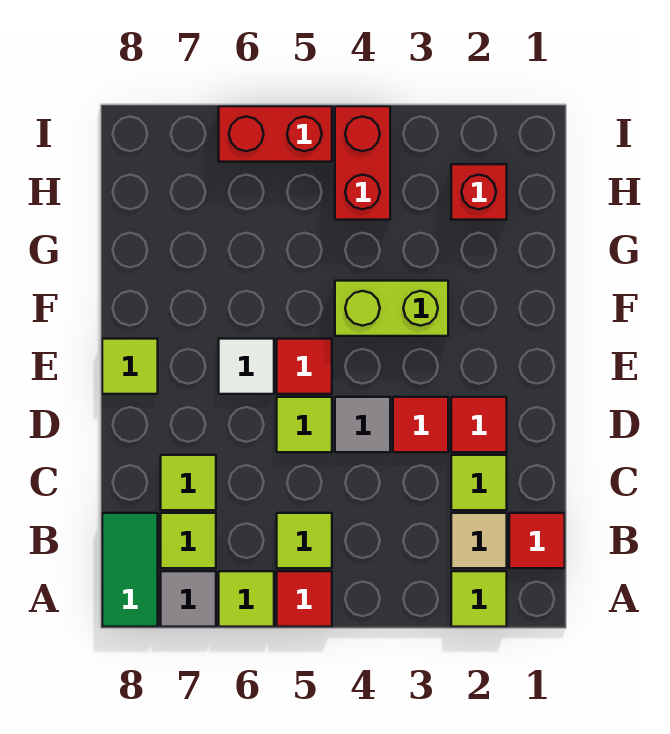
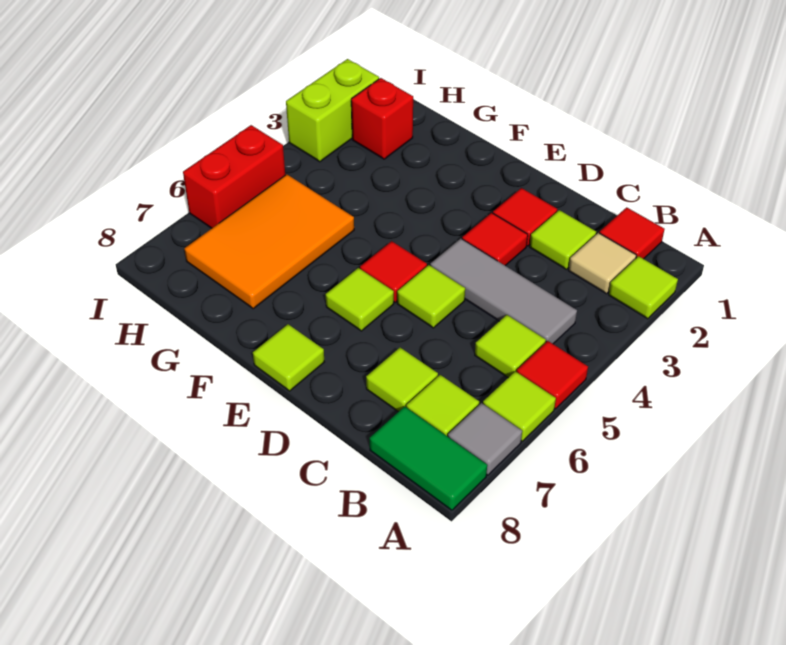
grey 1x1 tile [335,397,390,452] -> grey 1x3 tile [430,238,577,344]
white 1x1 tile [219,339,274,394] -> lime 1x1 tile [326,268,394,331]
lime 1x2 brick [335,281,448,336] -> lime 1x2 brick moved to [286,59,379,162]
none -> orange 2x3 tile [185,174,354,309]
red 1x2 brick [335,106,390,220] -> none

